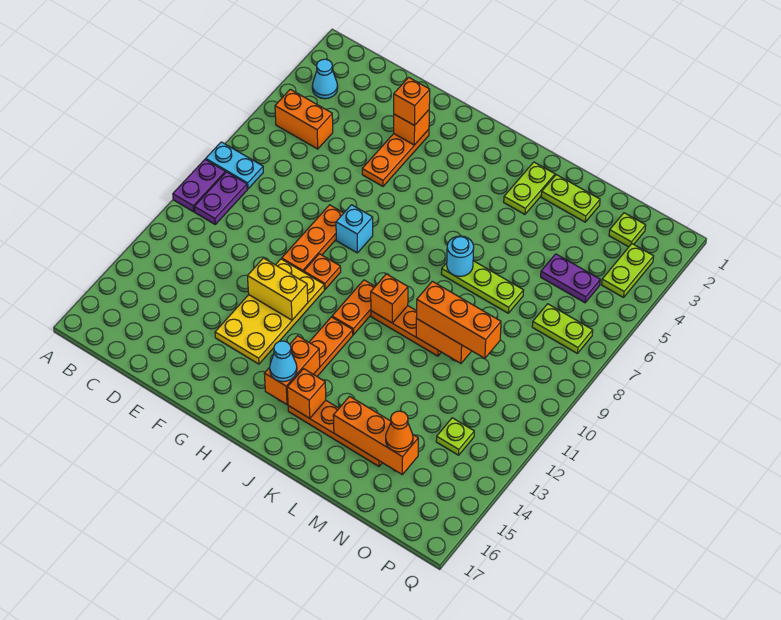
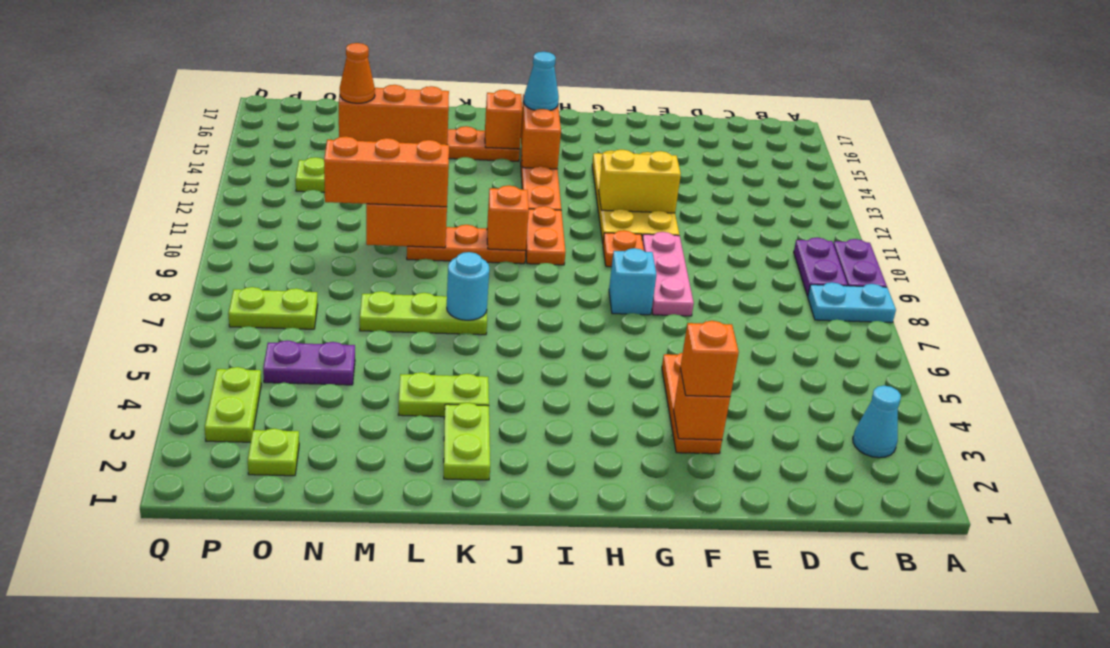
orange 1x2 brick [275,89,333,149] -> none
orange 1x3 plate [282,205,343,272] -> pink 1x3 plate [642,232,694,316]
lime 1x2 plate [541,175,600,222] -> lime 1x2 plate moved to [398,372,489,417]

